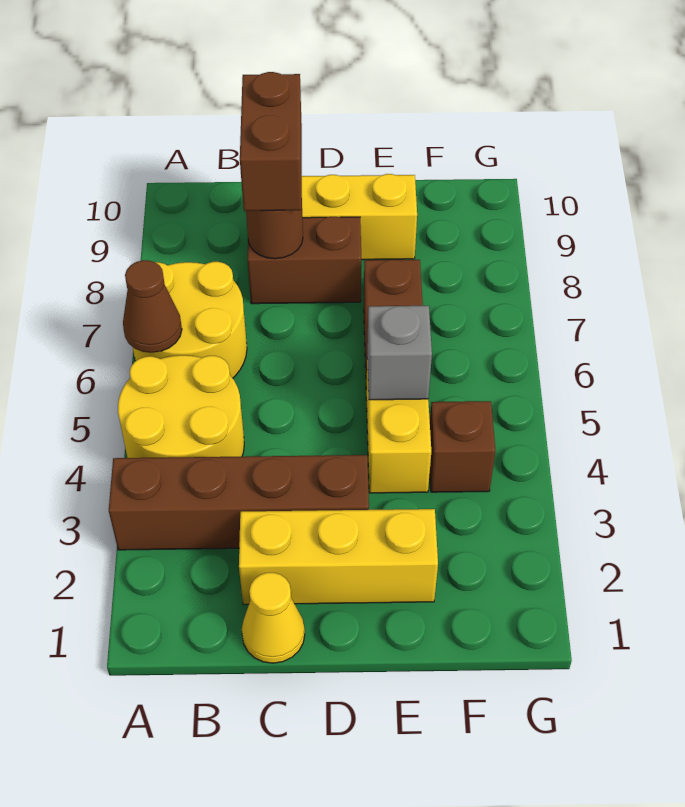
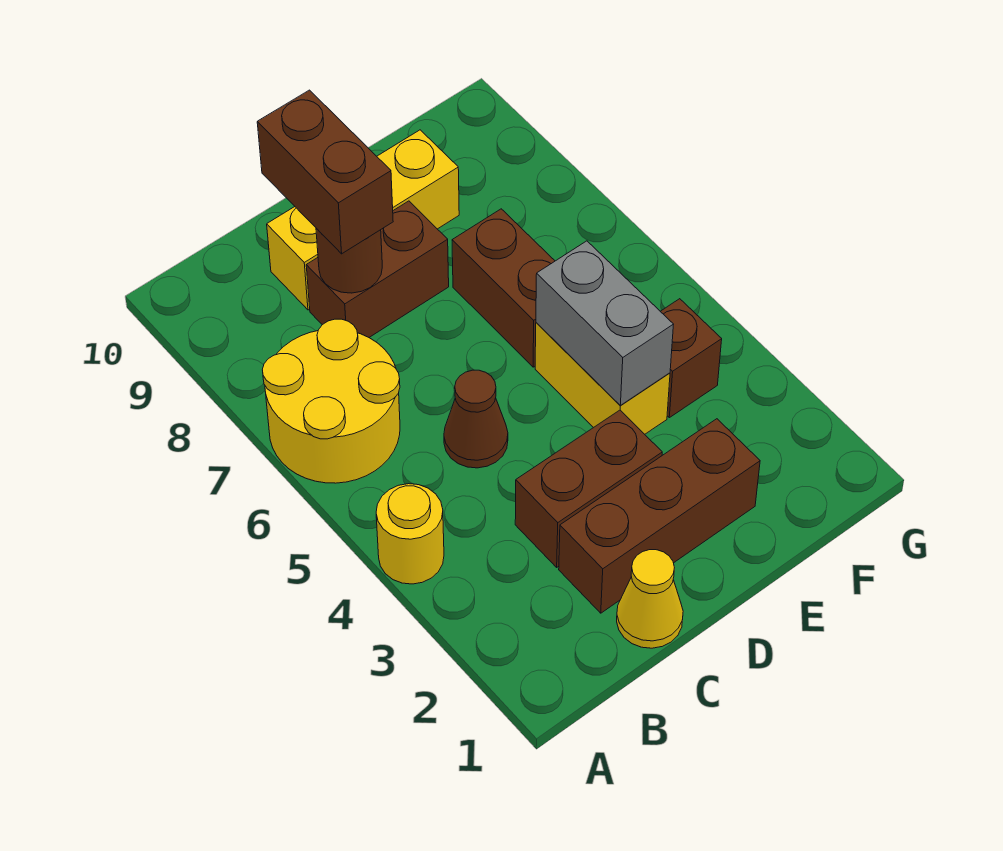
brown 1x4 brick [109,455,369,550] -> brown 1x2 brick [515,410,662,567]
yellow 2x2 round brick [118,355,244,458] -> yellow 1x1 round brick [376,484,444,584]
brown 1x1 cone [123,260,182,353] -> brown 1x1 cone moved to [444,370,508,468]
yellow 1x3 brick [239,509,438,605] -> brown 1x3 brick [559,419,760,613]
grey 1x1 brick [367,306,432,400] -> grey 1x2 brick [536,241,674,405]

